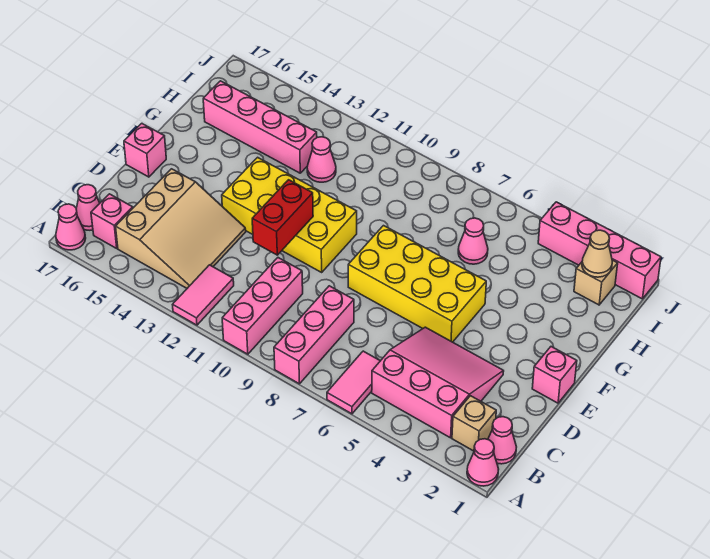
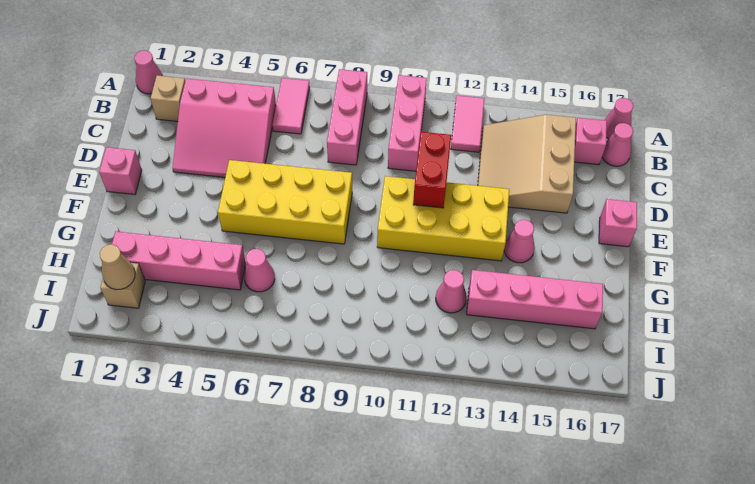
pink 1x1 cone [488,417,516,464] -> pink 1x1 cone moved to [504,220,535,263]
pink 1x4 brick [538,202,661,299] -> pink 1x4 brick moved to [112,231,246,290]

